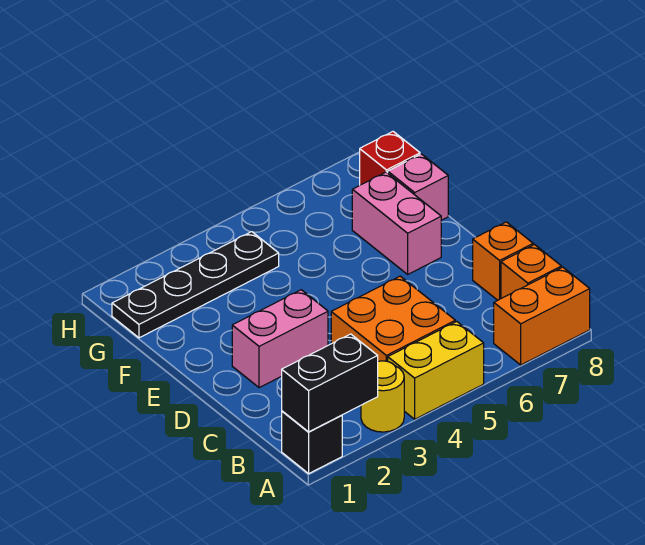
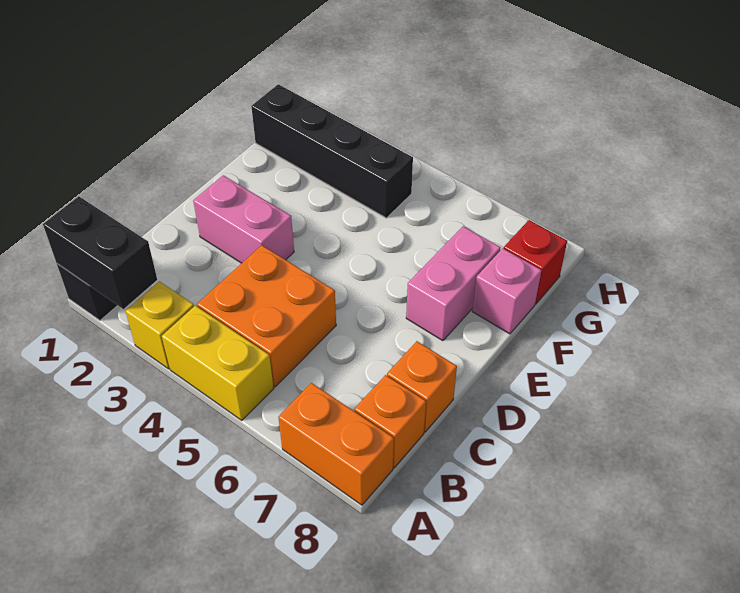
yellow 1x1 round brick [361,361,404,432] -> yellow 1x1 brick [126,281,194,369]
black 1x4 plate [112,232,279,338] -> black 1x4 brick [251,84,413,218]

